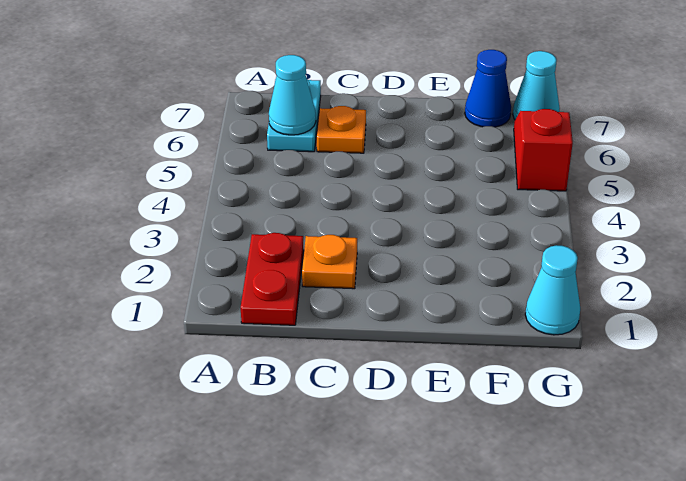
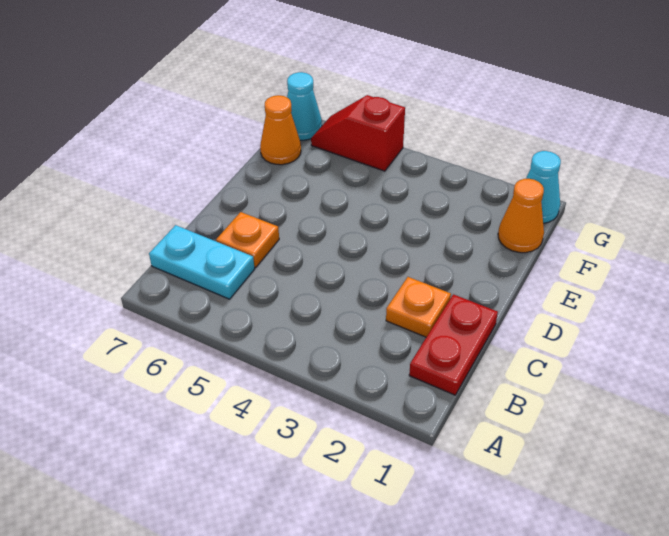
red 1x2 plate [241,233,304,325] -> red 1x2 plate turned to [409,294,498,395]
cyan 1x1 cone [269,55,316,135] -> none
none -> orange 1x1 cone [498,179,544,253]
blue 1x1 cone [465,50,511,127] -> orange 1x1 cone [260,95,301,165]

